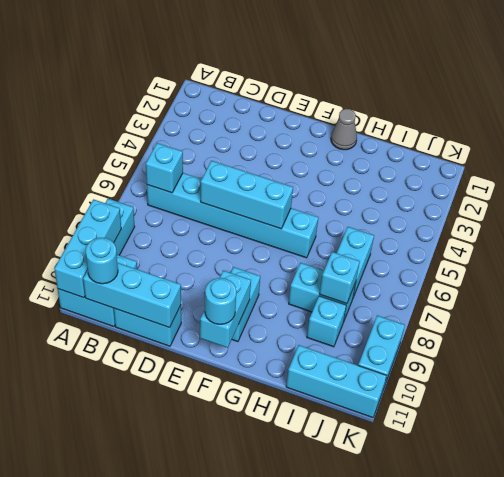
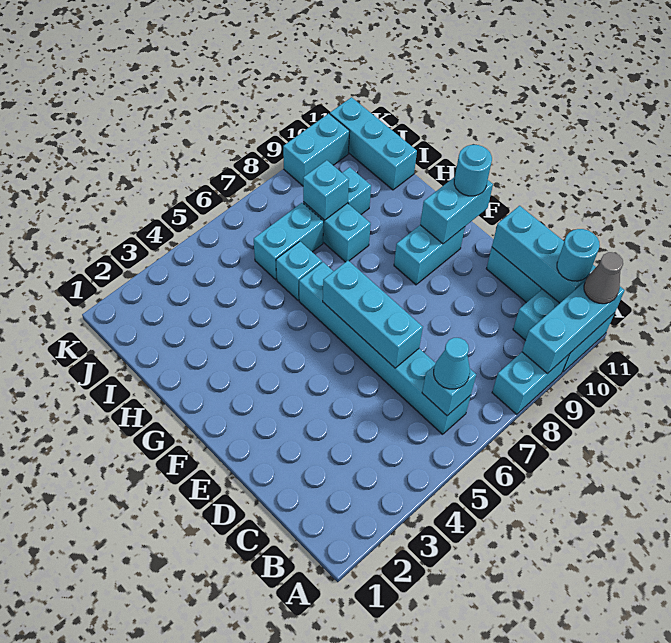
none -> cyan 1x1 cone [434,338,470,389]
grey 1x1 cone [331,109,357,150] -> grey 1x1 cone moved to [584,252,623,304]
none -> cyan 1x1 brick [276,242,322,300]

